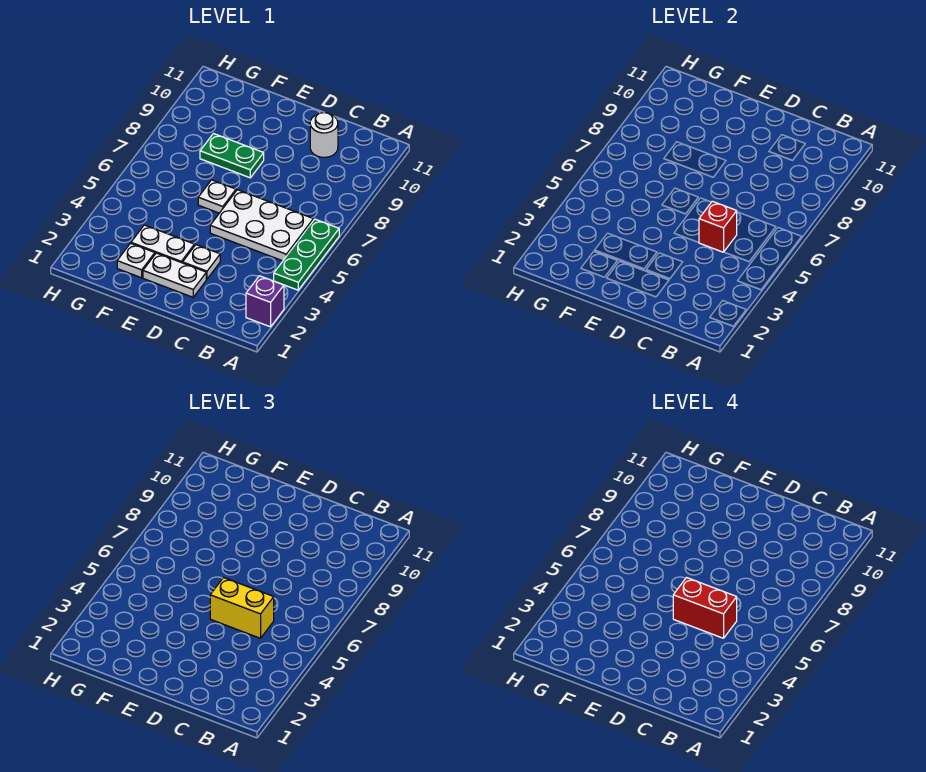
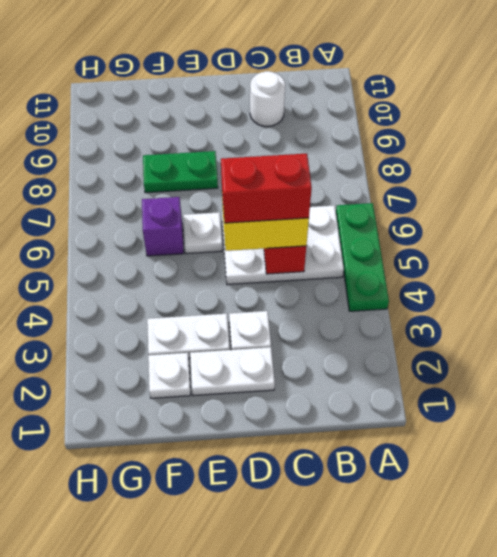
purple 1x1 brick [246,276,284,327] -> purple 1x1 brick moved to [142,197,184,256]

